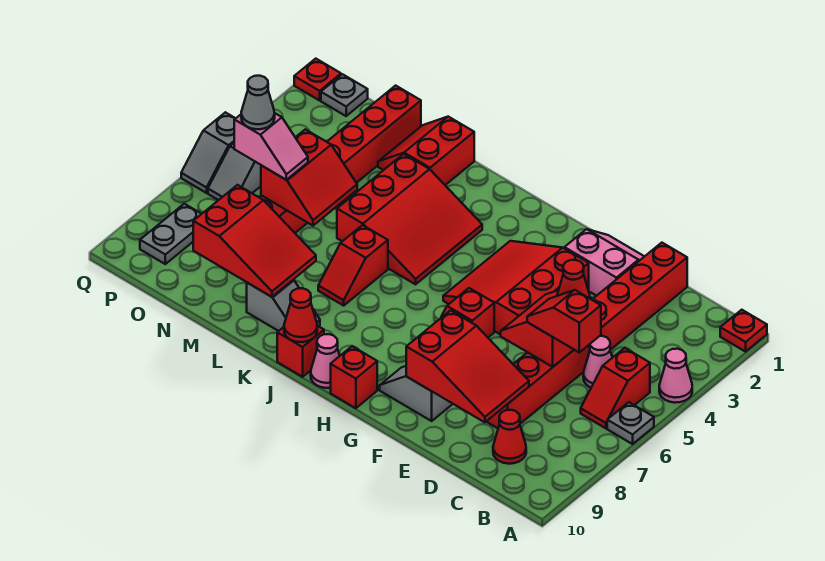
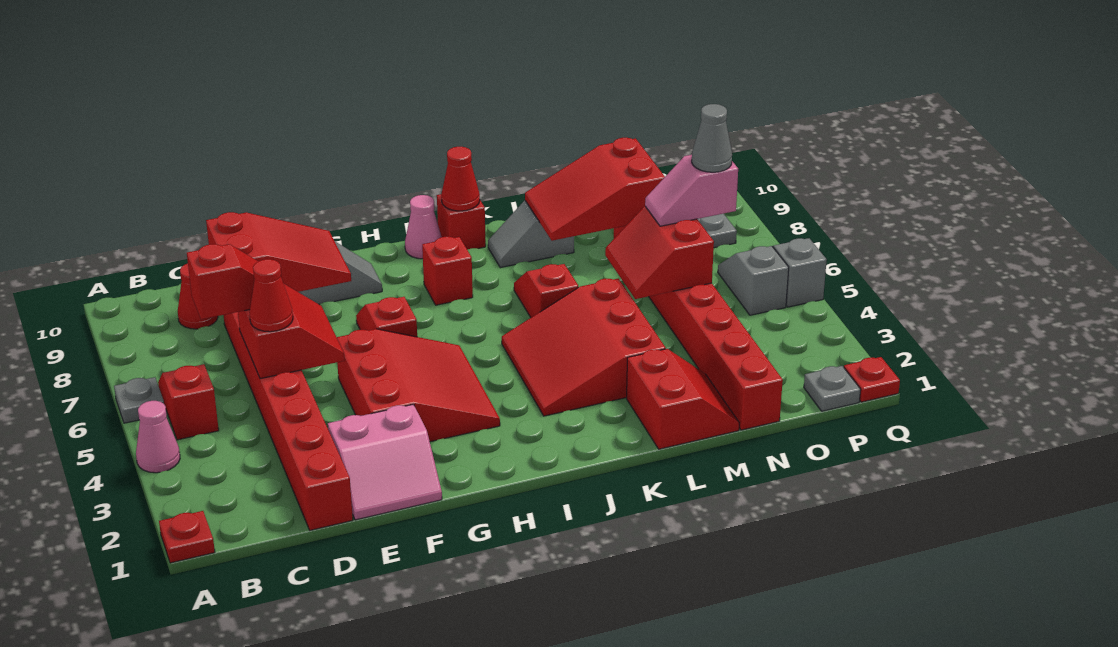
pink 1x1 cone [583,336,612,387] -> none
red 2x3 slope [406,311,529,422] -> red 2x3 slope turned to [206,212,351,292]
red 1x1 brick [331,346,377,408] -> red 1x1 brick moved to [422,237,473,305]

